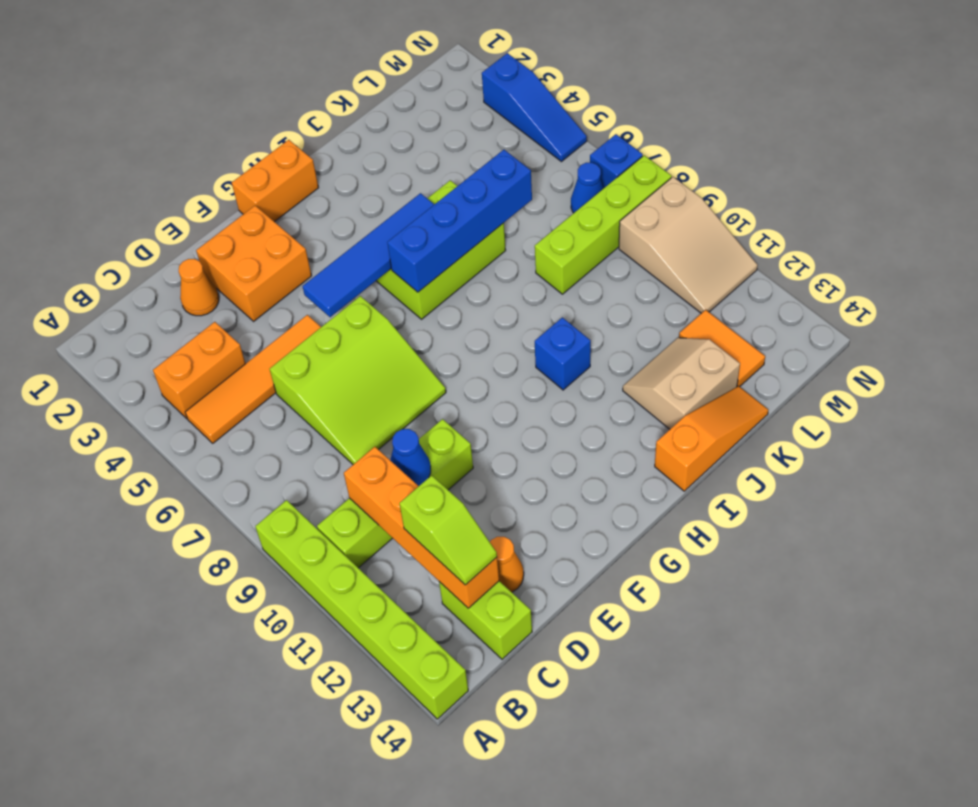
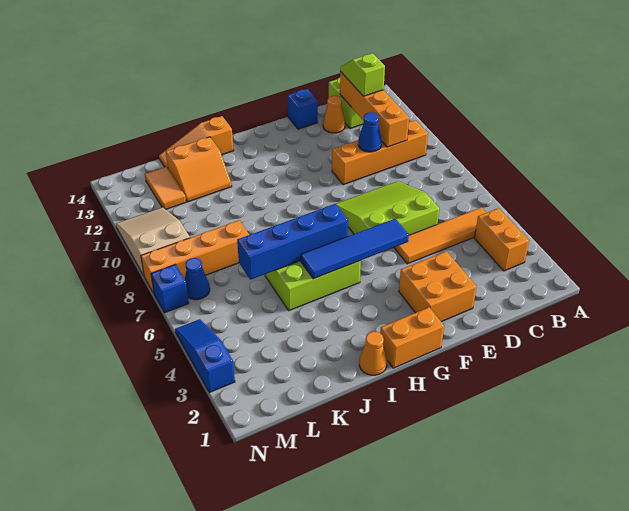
lime 1x6 brick [255,500,468,719] -> none
orange 1x2 brick [153,322,246,419] -> orange 1x2 brick turned to [475,208,529,271]
lime 1x4 brick [317,419,473,568] -> orange 1x4 brick [332,120,428,185]
orange 1x1 cone [179,259,219,316] -> orange 1x1 cone moved to [359,332,387,375]
blue 1x1 brick [535,317,591,390] -> blue 1x1 brick moved to [288,89,318,129]
tan 2x2 slope [623,338,740,429] -> orange 2x2 slope [166,137,232,202]
lime 1x4 brick [535,155,672,294] -> orange 1x4 brick [141,220,250,293]

